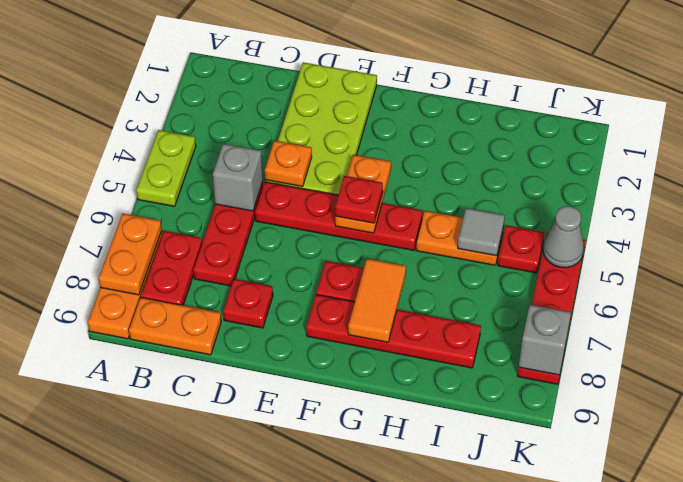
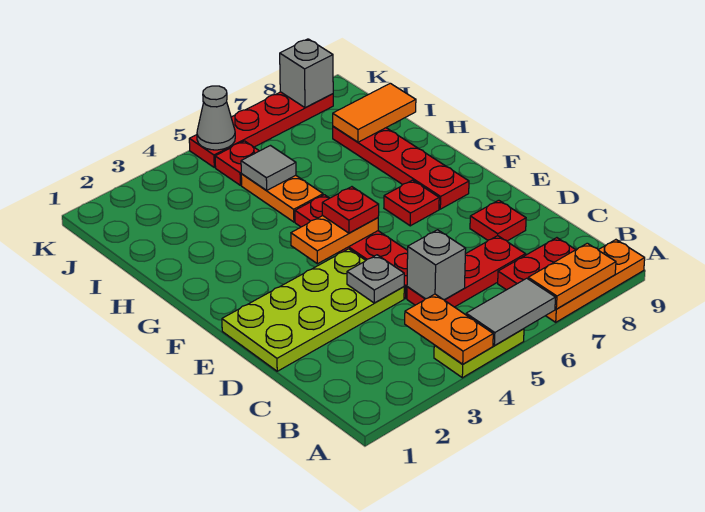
none -> grey 1x2 tile [466,278,556,346]
orange 1x2 plate [129,298,221,355] -> orange 1x2 plate moved to [405,294,493,364]
orange 1x1 plate [265,141,312,187] -> grey 1x1 plate [347,255,404,303]
orange 1x2 tile [348,259,406,342] -> orange 1x2 tile moved to [333,83,416,142]

